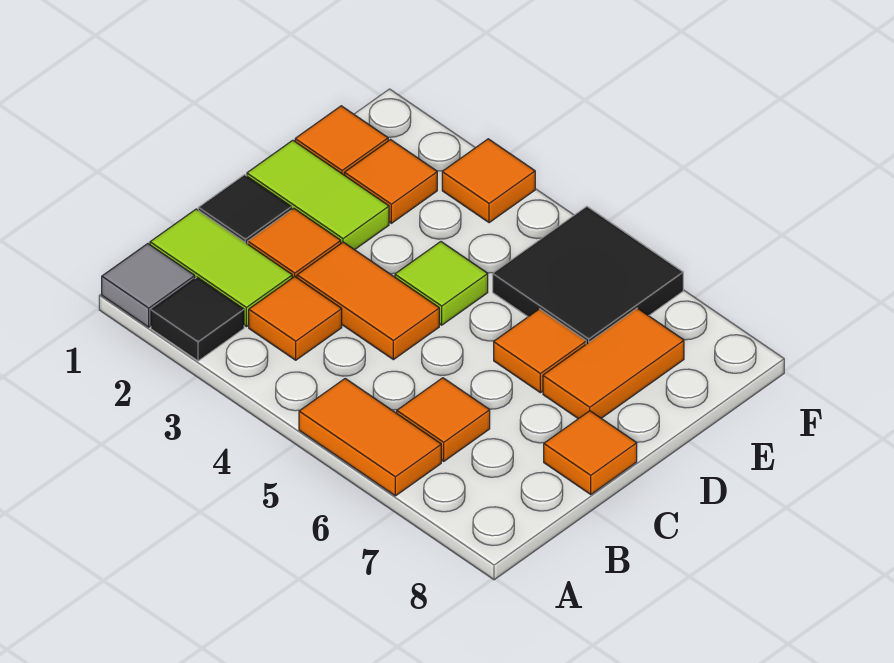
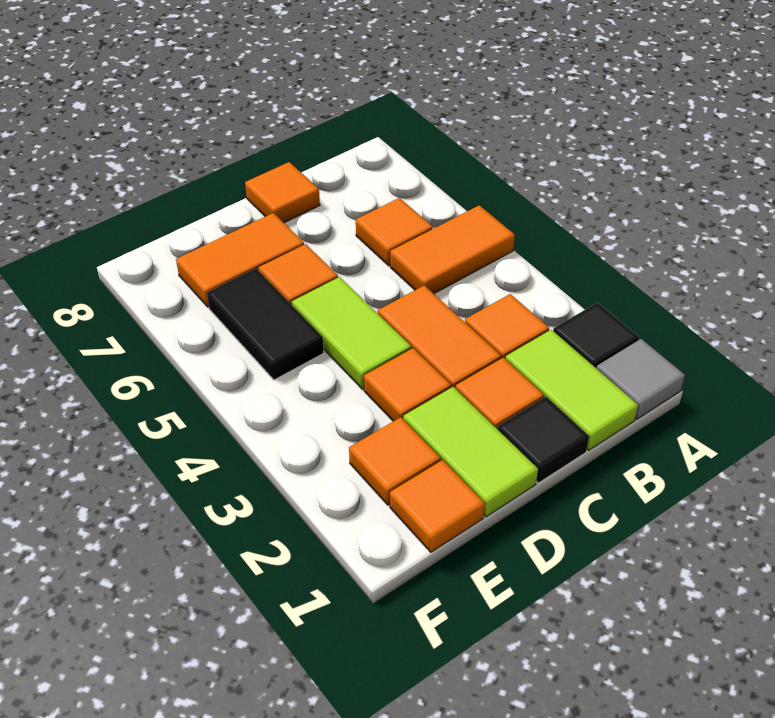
orange 1x2 tile [299,379,441,496] -> orange 1x2 tile turned to [390,205,515,294]
lime 1x1 tile [395,242,488,325] -> lime 1x2 tile [292,277,411,389]
black 2x2 tile [493,206,683,344] -> black 1x2 tile [207,269,324,380]
orange 1x1 tile [442,139,535,223] -> orange 1x1 tile moved to [364,348,451,421]

